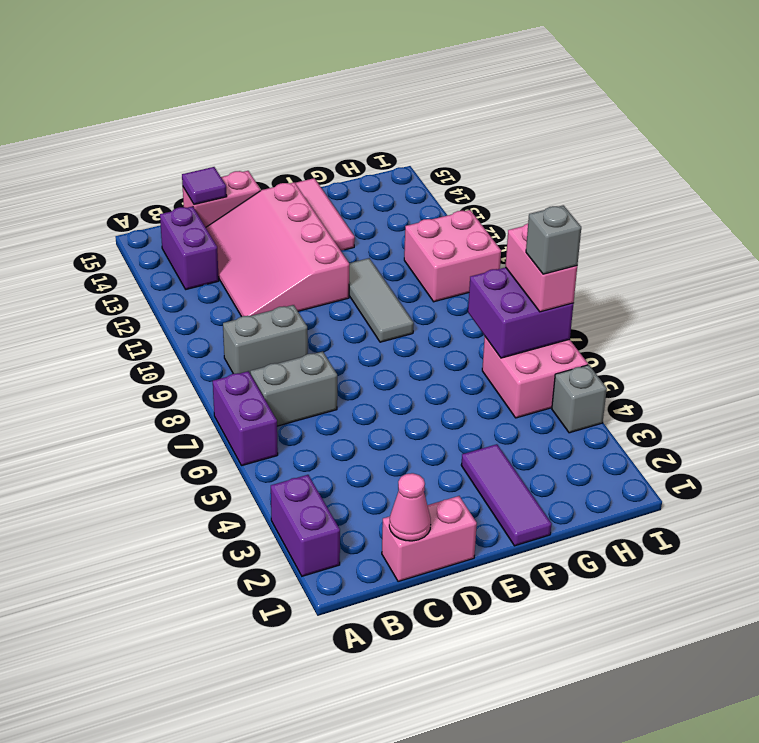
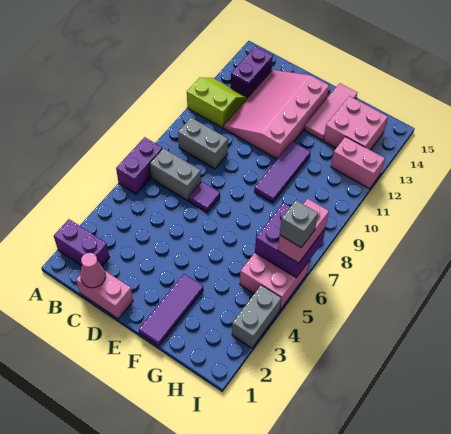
purple 1x2 brick [271,475,340,576] -> purple 1x2 brick turned to [54,219,110,266]
none -> lime 2x2 slope [187,77,247,128]
pink 1x2 brick [183,171,261,227] -> pink 1x2 brick moved to [331,137,385,189]
purple 1x1 tile [182,167,227,205] -> purple 1x1 tile moved to [189,182,220,212]
grey 1x3 tile [349,258,414,342] -> purple 1x3 tile [254,141,311,203]
pink 2x2 brick [404,210,501,302] -> pink 2x2 brick moved to [323,96,388,150]
grey 1x1 brick [552,365,607,433] -> grey 1x2 brick [232,285,281,348]

